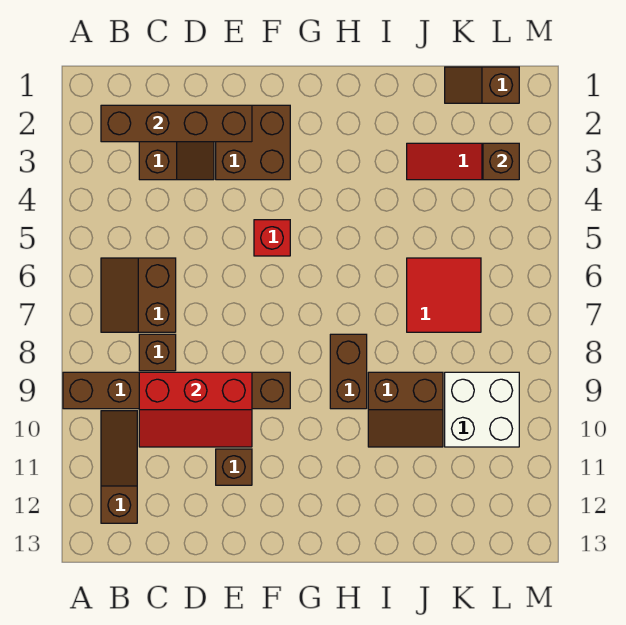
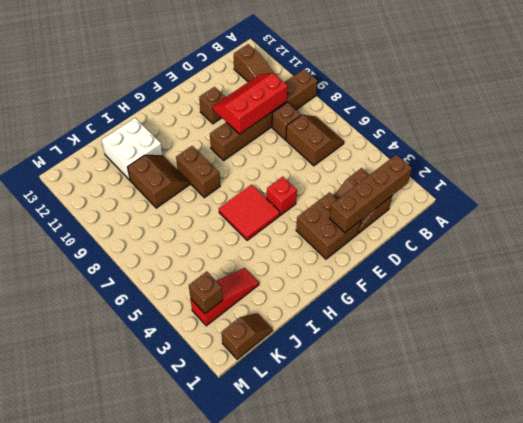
brown 2x2 slope [368,372,443,447] -> brown 2x2 slope turned to [128,155,190,208]
red 2x2 tile [407,258,481,332] -> red 2x2 tile moved to [219,185,280,240]
white 2x2 brick [445,372,519,447] -> white 2x2 brick moved to [101,118,163,180]

